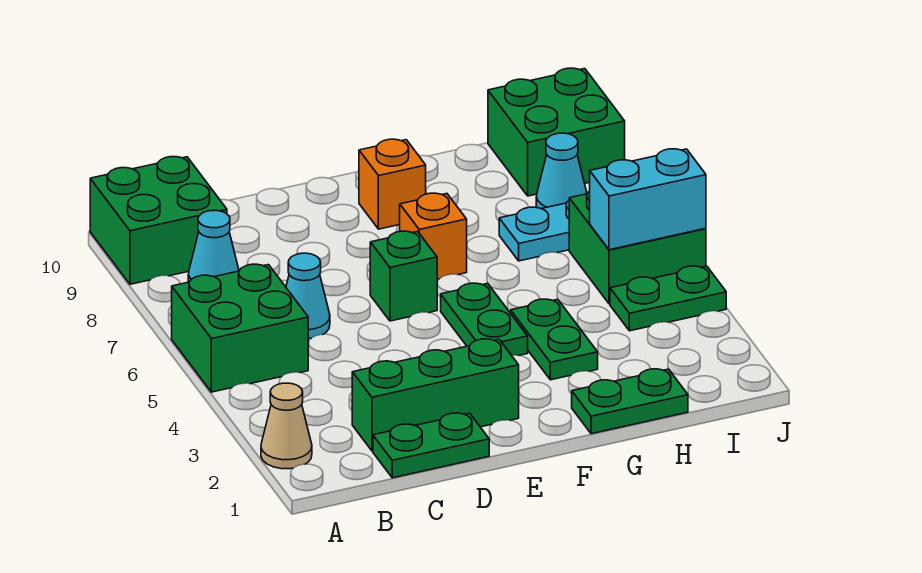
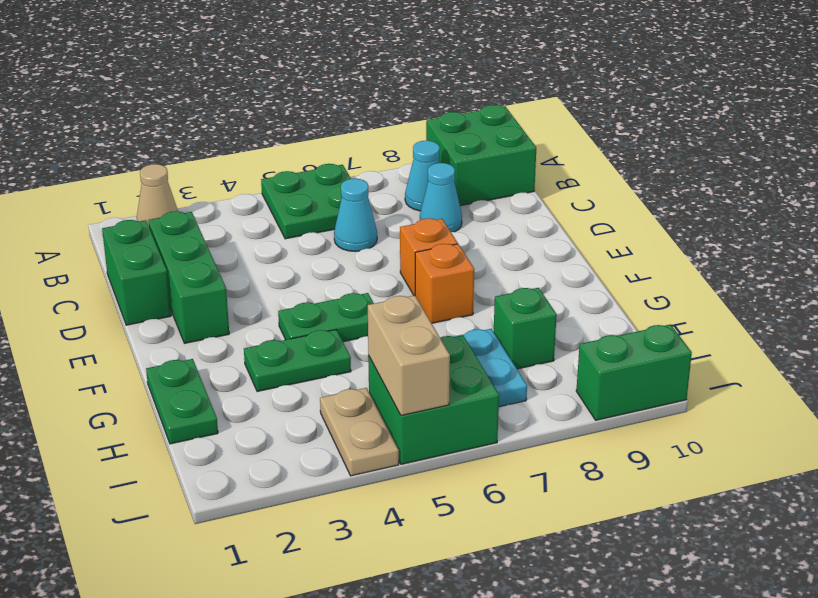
green 2x2 brick [172,264,308,392] -> green 2x2 plate [261,164,351,239]
green 1x2 plate [373,413,489,478] -> green 1x2 brick [102,220,171,325]
green 1x1 brick [370,231,437,321] -> green 1x1 brick moved to [494,288,557,369]
orange 1x1 brick [359,139,426,229] -> orange 1x1 brick moved to [400,218,458,295]
green 1x2 plate [610,266,726,331] -> tan 1x2 plate [320,388,399,476]
cyan 1x2 brick [590,149,706,250] -> tan 1x2 brick [368,295,450,415]
cyan 1x1 cone [536,133,587,209] -> cyan 1x1 cone moved to [420,163,462,232]
green 2x2 brick [488,68,625,196] -> green 1x2 brick [576,324,692,420]

